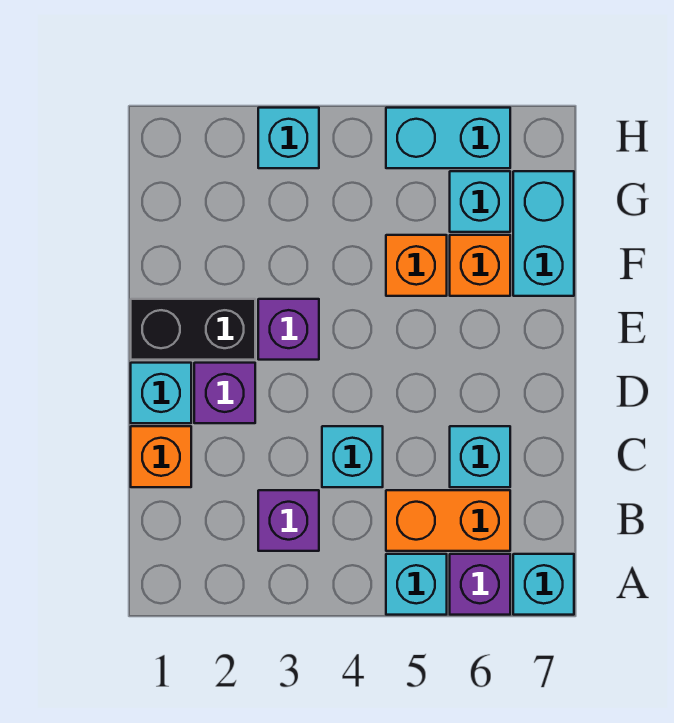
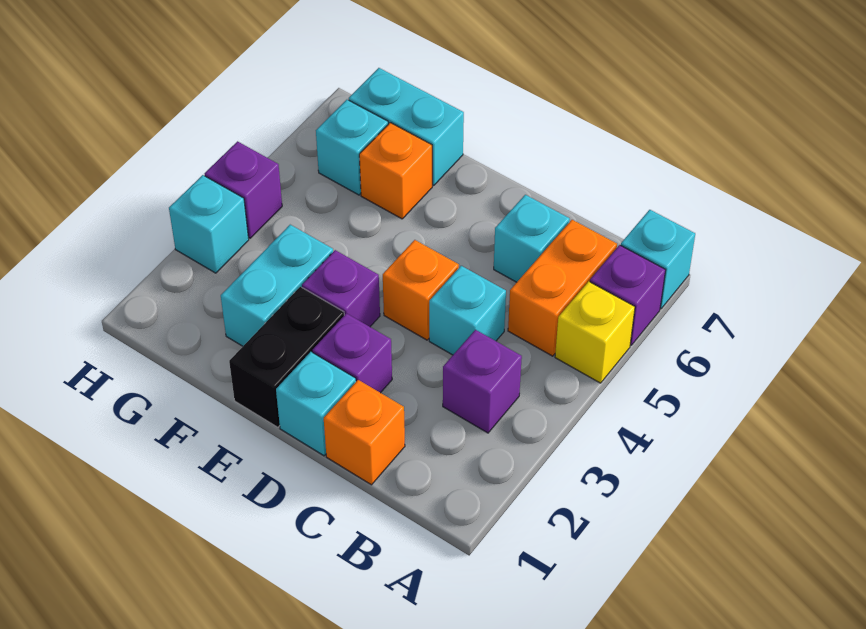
cyan 1x1 brick [386,554,447,615] -> yellow 1x1 brick [555,281,635,383]
orange 1x1 brick [386,235,447,296] -> orange 1x1 brick moved to [383,240,459,340]
none -> purple 1x1 brick [205,141,282,238]
cyan 1x2 brick [386,108,510,168] -> cyan 1x2 brick moved to [221,225,333,346]

